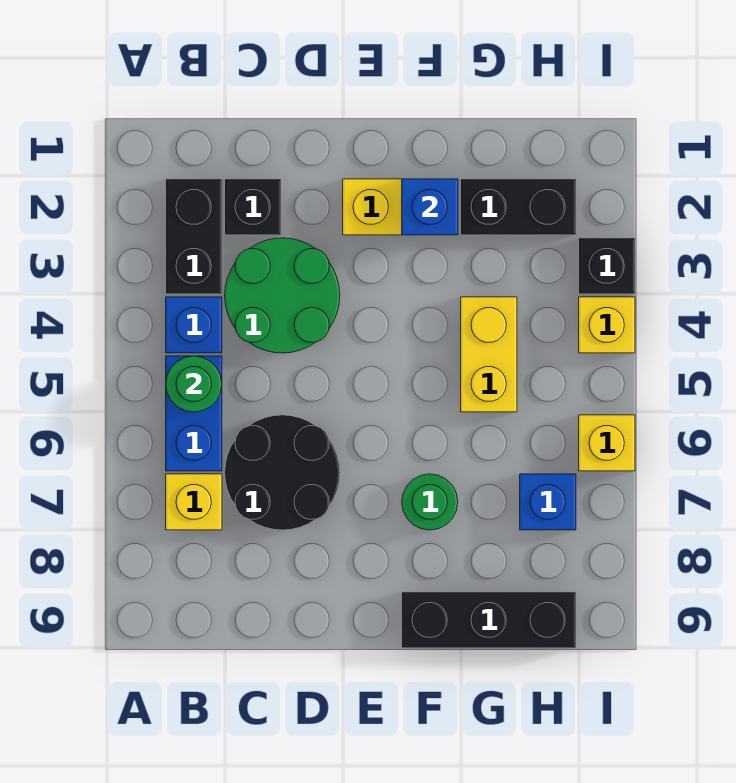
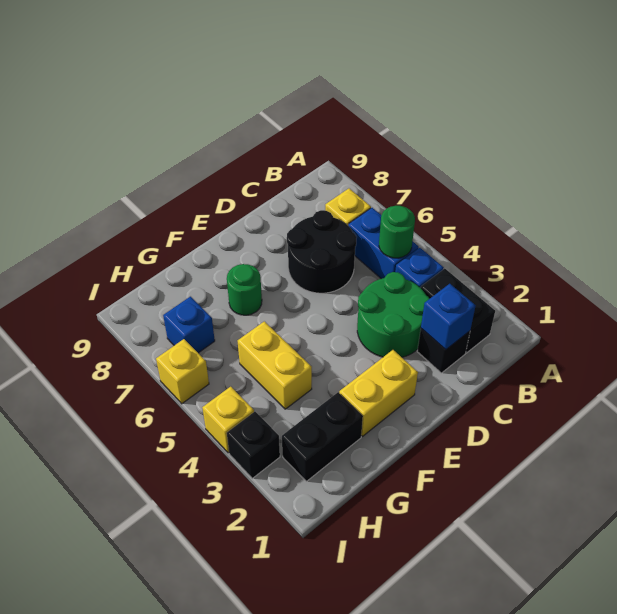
blue 1x1 brick [402,179,458,235] -> blue 1x1 brick moved to [421,284,476,350]
black 1x3 brick [402,592,576,648] -> none

